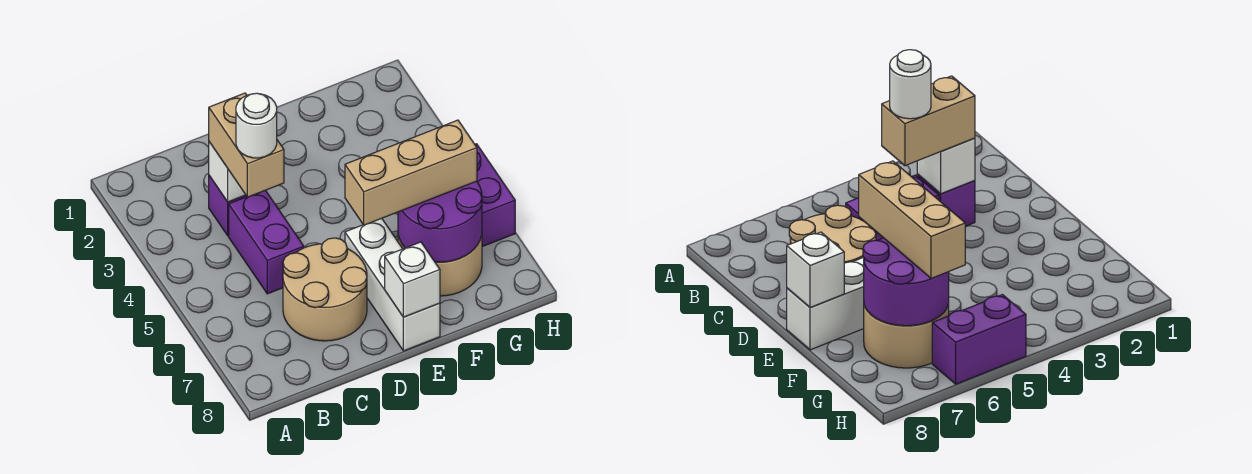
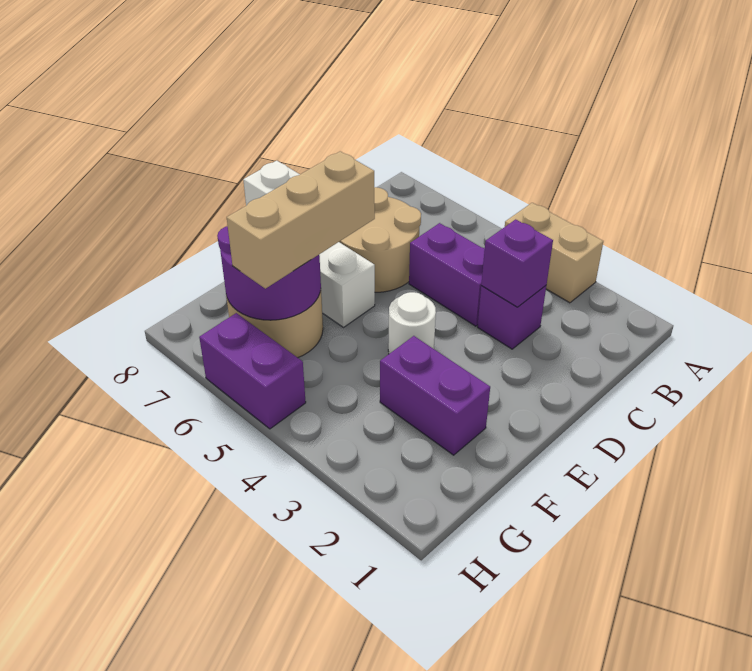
white 1x1 brick [209,142,246,202] -> purple 1x1 brick [481,219,553,307]
tan 1x2 brick [209,93,284,197] -> tan 1x2 brick moved to [505,203,603,303]
white 1x1 round brick [236,93,277,158] -> white 1x1 round brick moved to [388,292,436,354]
none -> purple 1x2 brick [380,336,490,455]

